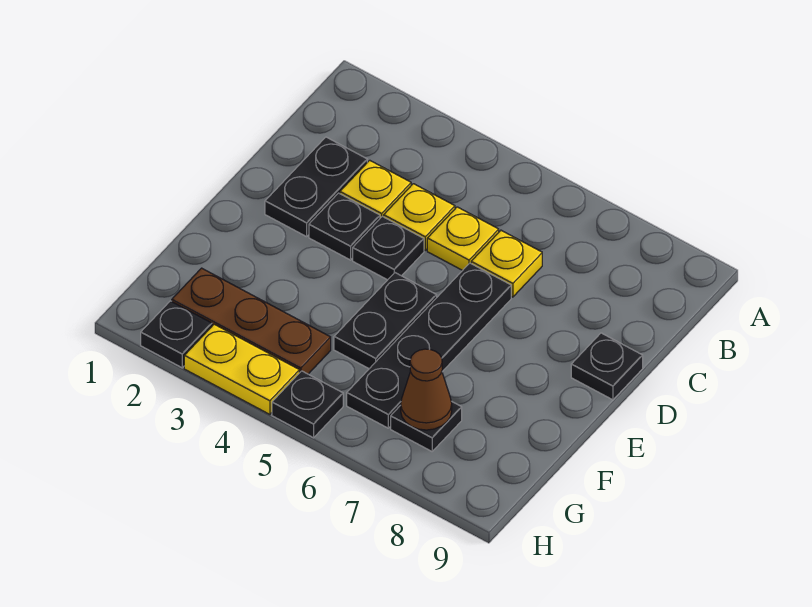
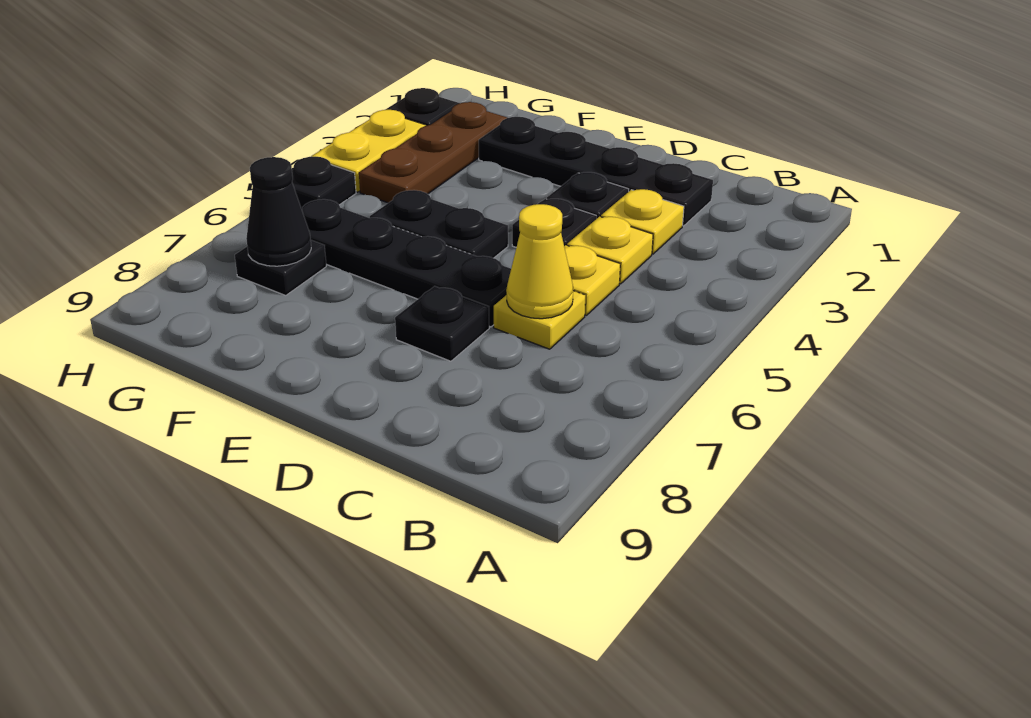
black 1x2 plate [265,137,367,237] -> black 1x4 plate [479,117,713,226]
none -> yellow 1x1 cone [506,204,573,319]
black 1x1 plate [571,333,643,400] -> black 1x1 plate moved to [395,286,489,361]
brown 1x1 cone [401,349,452,430] -> black 1x1 cone [246,157,311,266]

